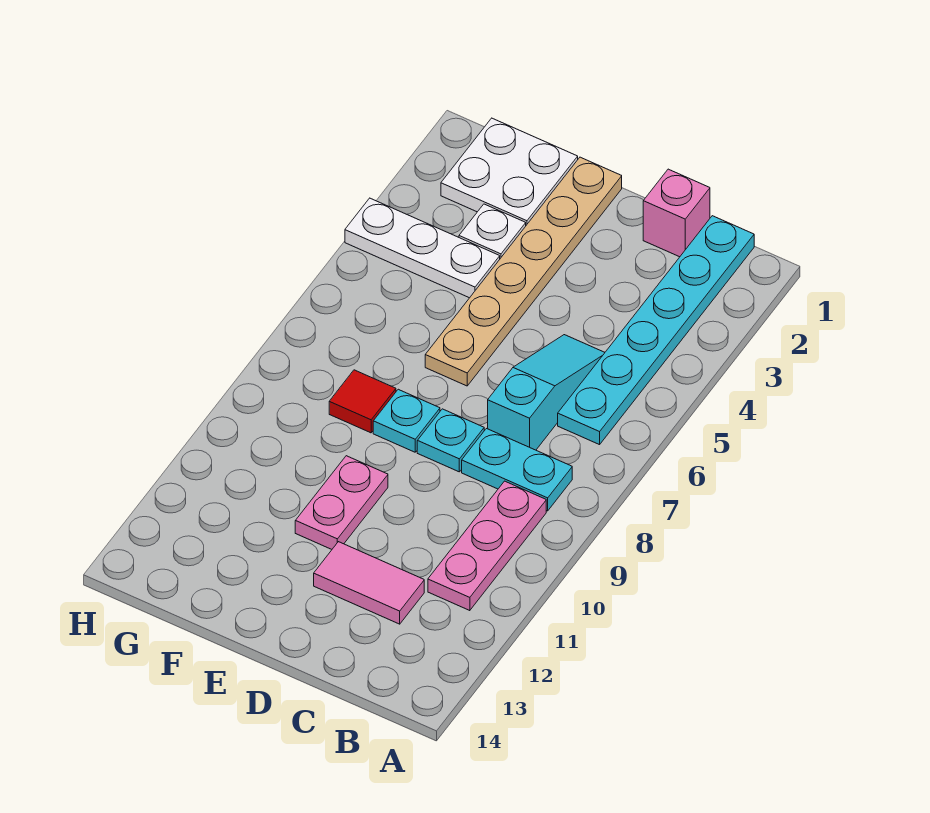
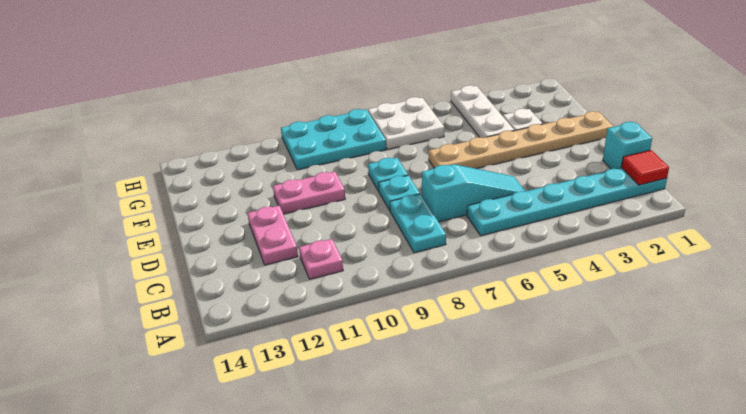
pink 1x3 plate [428,481,546,611] -> pink 1x1 plate [299,239,343,279]
pink 1x1 brick [643,169,710,257] -> cyan 1x1 brick [603,122,652,169]
pink 1x2 tile [314,542,424,624] -> pink 1x2 plate [248,206,298,265]
white 2x2 plate [441,118,578,225] -> white 2x2 plate moved to [368,97,444,149]
red 1x1 tile [329,370,396,433] -> red 1x1 tile moved to [621,150,669,185]
none -> cyan 2x3 plate [281,109,386,170]

